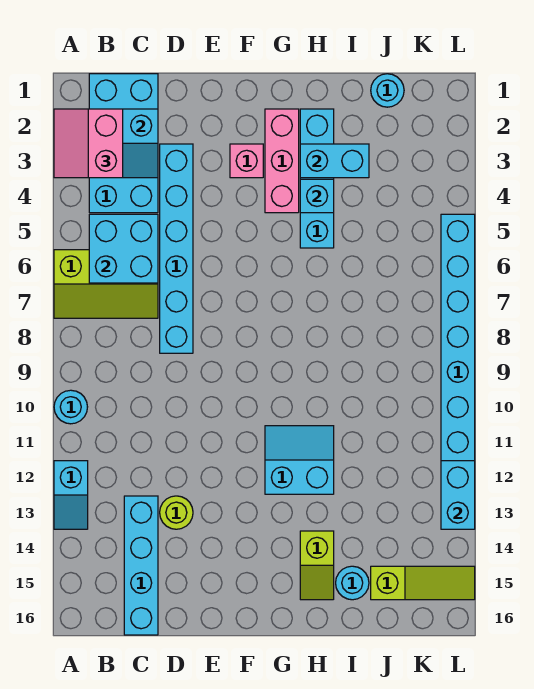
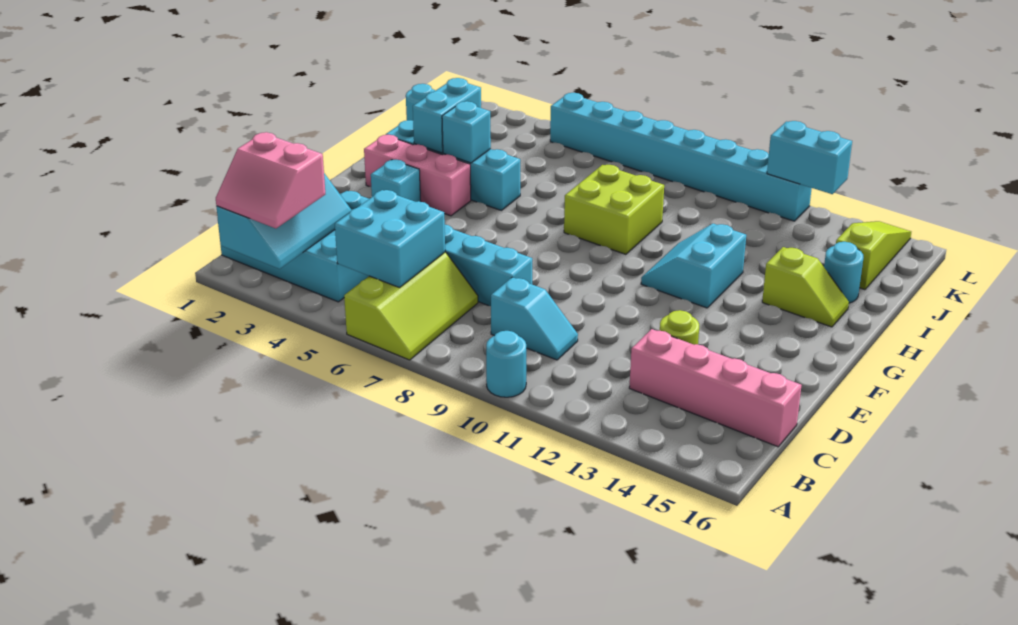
cyan 1x2 slope [54,461,88,529] -> cyan 1x2 slope moved to [491,277,578,360]
cyan 1x4 brick [124,496,158,635] -> pink 1x4 brick [629,329,802,447]
pink 1x1 brick [230,144,263,178] -> cyan 1x1 brick [371,160,421,202]
none -> lime 2x2 brick [564,165,664,254]

